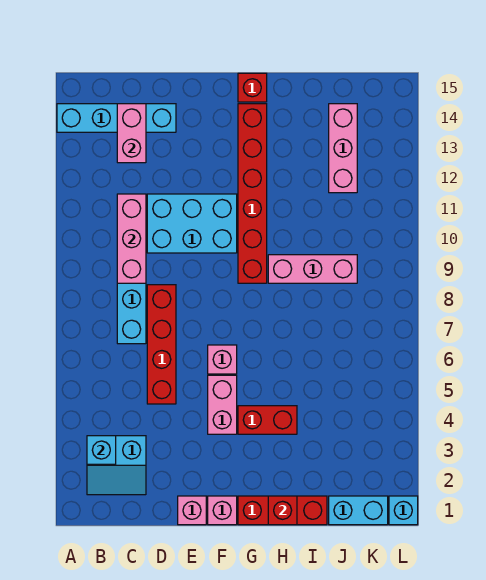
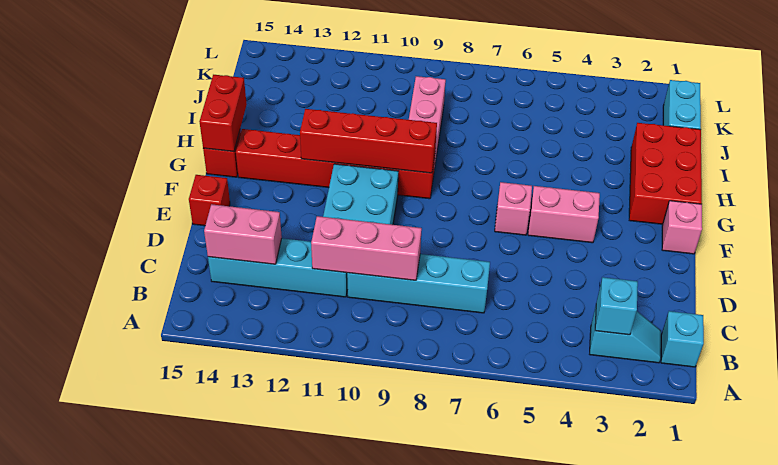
cyan 1x4 brick [57,104,176,132] -> cyan 1x4 brick turned to [208,238,348,297]
cyan 2x2 slope [87,436,146,495] -> cyan 1x2 slope [590,307,661,363]
red 1x4 brick [147,285,176,404] -> red 1x4 brick moved to [300,109,437,173]
pink 1x1 brick [178,496,206,525] -> none
red 1x3 brick [238,496,327,525] -> red 2x3 brick [629,123,702,224]
red 1x2 brick [238,406,297,434] -> red 1x2 brick moved to [199,75,247,152]
red 1x1 brick [268,496,297,525] -> red 1x1 brick moved to [189,175,230,226]
pink 1x3 brick [329,104,357,193] -> none
cyan 1x1 brick [389,496,418,525] -> cyan 1x1 brick moved to [661,311,704,367]

